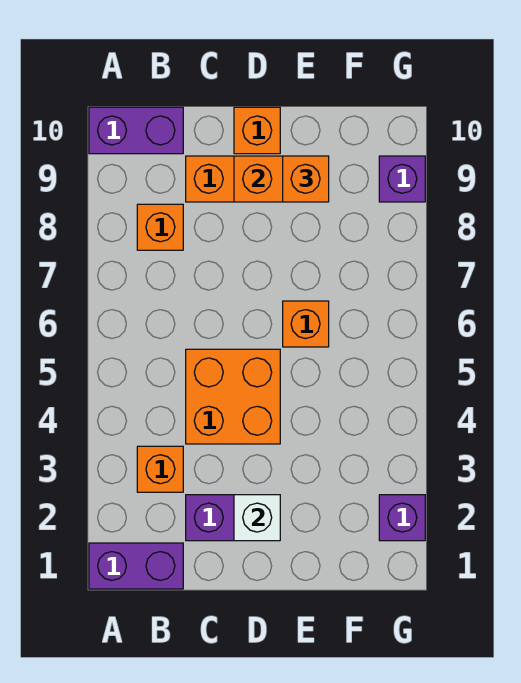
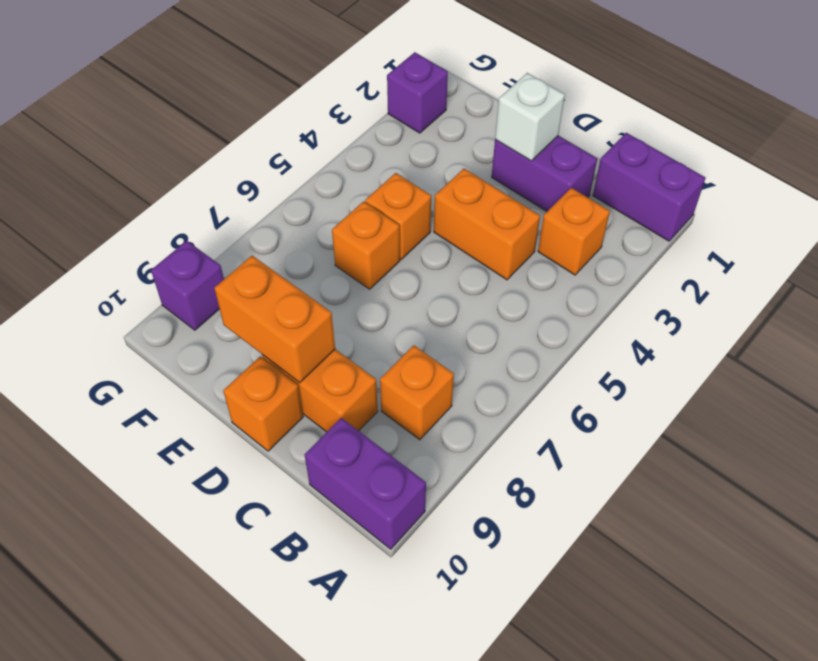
orange 2x2 brick [186,349,280,444] -> orange 1x2 brick [434,169,540,280]
orange 1x1 brick [283,156,329,202] -> orange 1x1 brick moved to [365,173,431,259]

